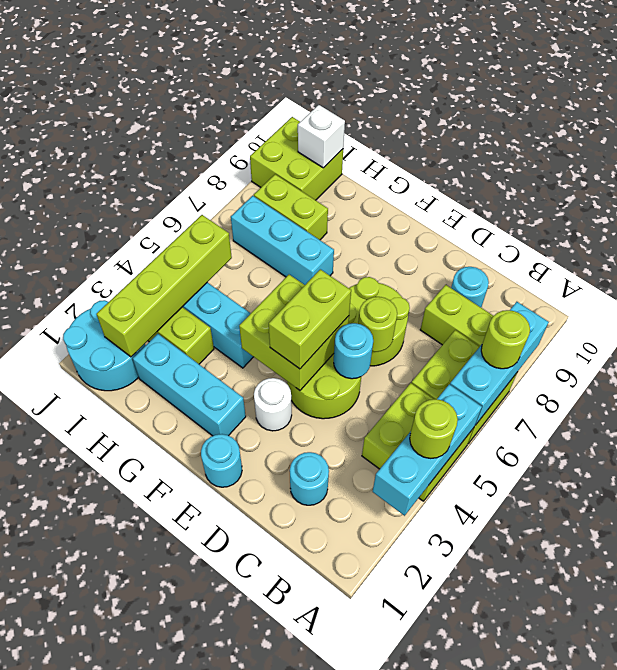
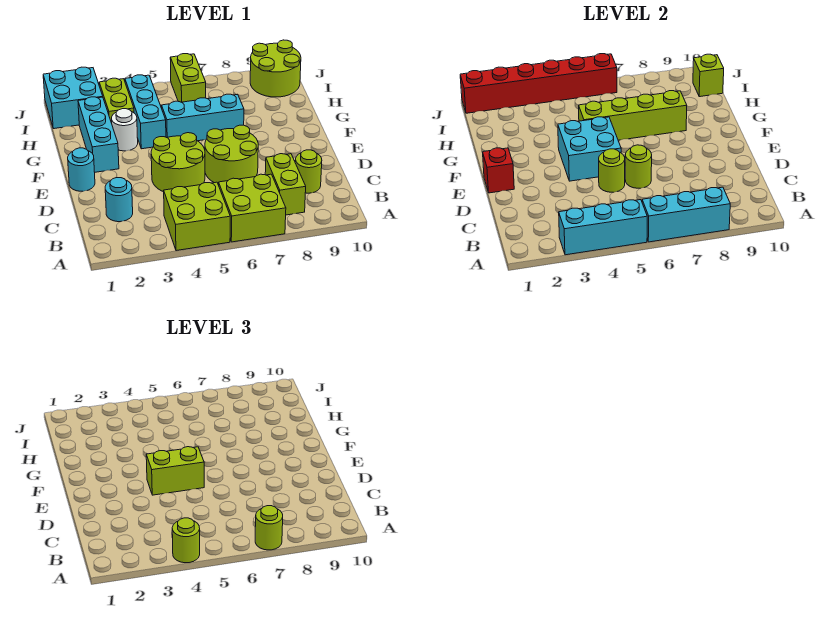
cyan 1x1 round brick [451,267,489,307] -> lime 1x1 round brick [295,150,322,193]
cyan 1x1 round brick [334,323,373,379] -> lime 1x1 round brick [599,149,625,192]
none -> red 1x1 brick [483,148,514,193]
white 1x1 round brick [254,378,292,431] -> white 1x1 round brick moved to [112,109,138,151]
lime 2x2 brick [239,275,349,390] -> cyan 2x2 brick [558,117,621,181]
cyan 1x3 brick [231,196,334,285] -> cyan 1x3 brick turned to [162,94,244,141]
lime 1x2 brick [254,174,328,240] -> lime 1x2 brick moved to [170,54,206,102]
cyan 2x2 round brick [63,300,145,391] -> cyan 2x2 brick [43,67,103,129]
lime 1x4 brick [97,215,232,357] -> lime 1x4 brick moved to [579,91,687,140]
lime 2x2 brick [250,117,343,200] -> lime 2x2 round brick [250,40,301,97]
white 1x1 brick [298,105,345,168] -> lime 1x1 brick [693,54,724,97]
none -> red 1x6 brick [460,54,617,113]

